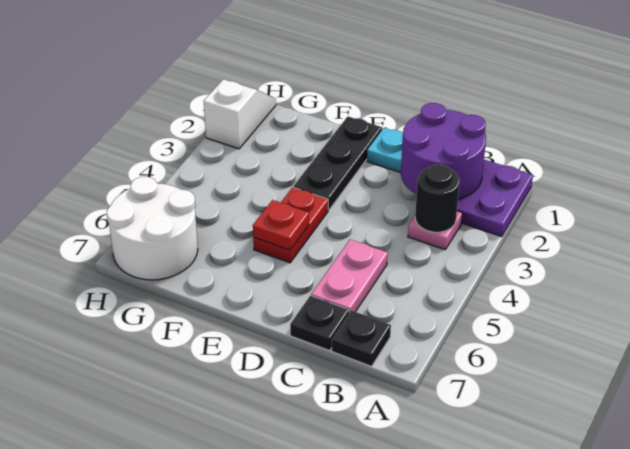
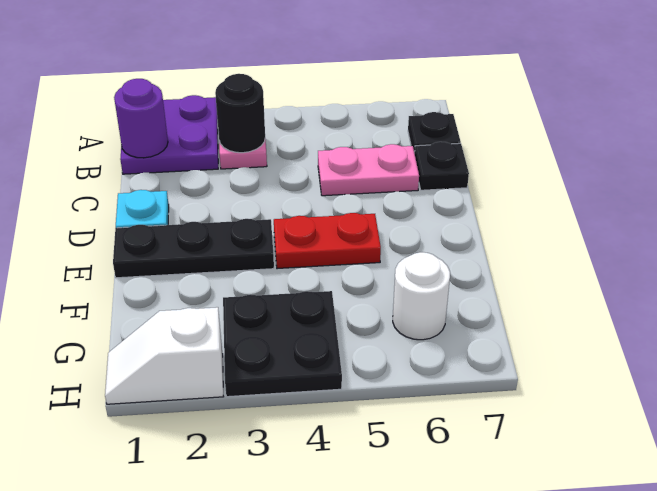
purple 2x2 round brick [401,103,486,199] -> purple 1x1 round brick [114,79,168,158]
red 1x1 plate [253,200,309,250] -> none
none -> black 2x2 plate [223,291,342,397]
white 2x2 round brick [107,177,198,280] -> white 1x1 round brick [393,252,450,340]

